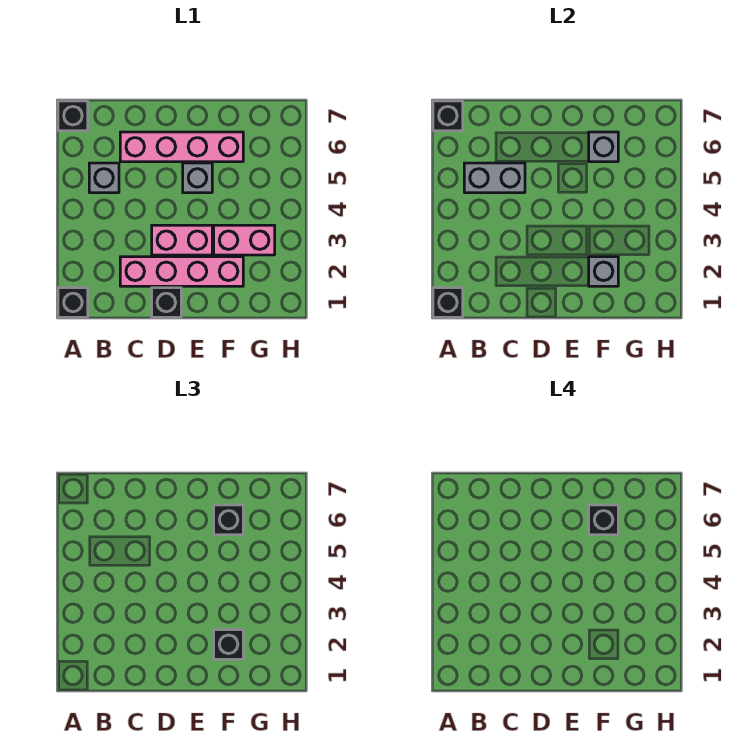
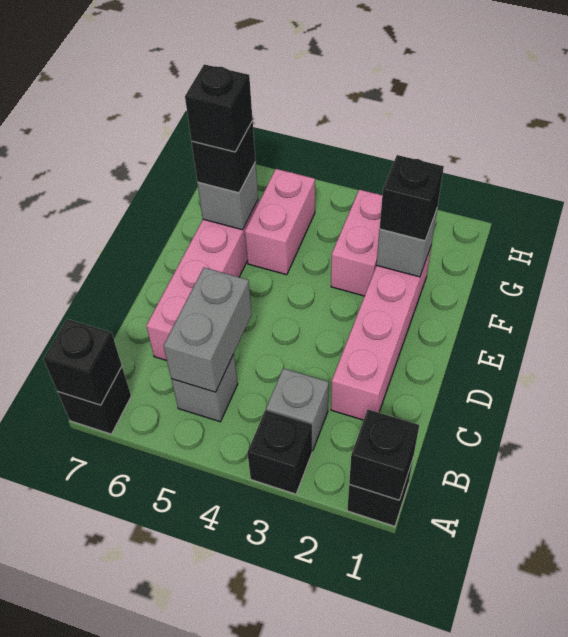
black 1x1 brick [152,288,181,317] -> black 1x1 brick moved to [247,410,312,494]
pink 1x2 brick [152,225,212,255] -> pink 1x2 brick moved to [245,169,315,275]
grey 1x1 brick [183,163,212,193] -> grey 1x1 brick moved to [266,368,329,451]

